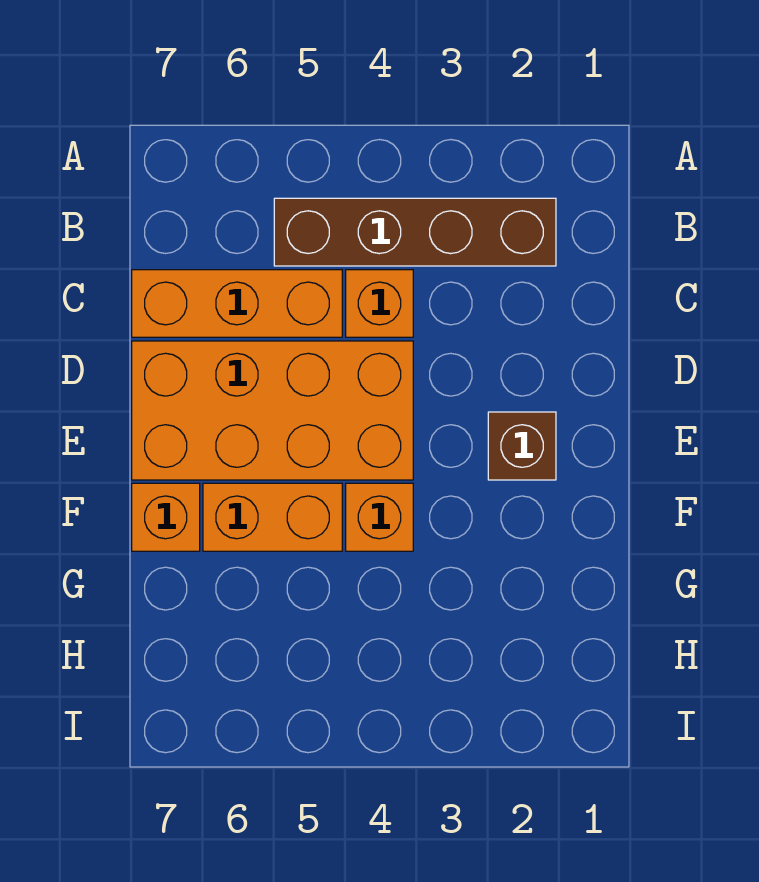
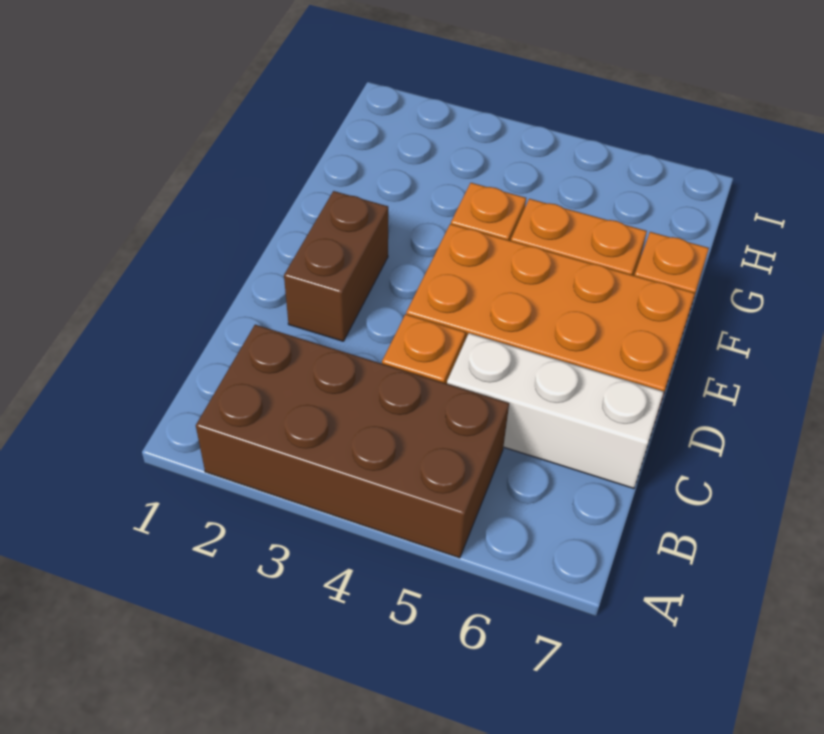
brown 1x4 brick [274,198,556,266] -> brown 2x4 brick [196,325,509,558]
orange 1x3 brick [132,270,342,337] -> white 1x3 brick [447,333,664,488]
brown 1x1 brick [488,412,556,480] -> brown 1x2 brick [284,191,388,341]

